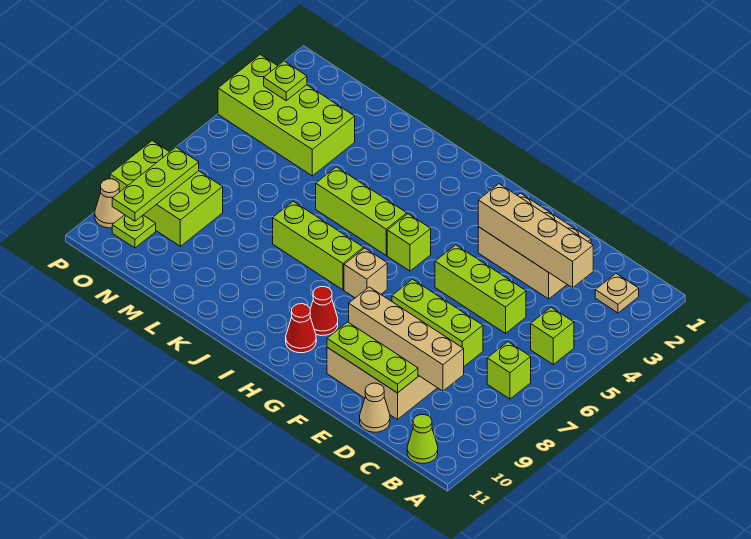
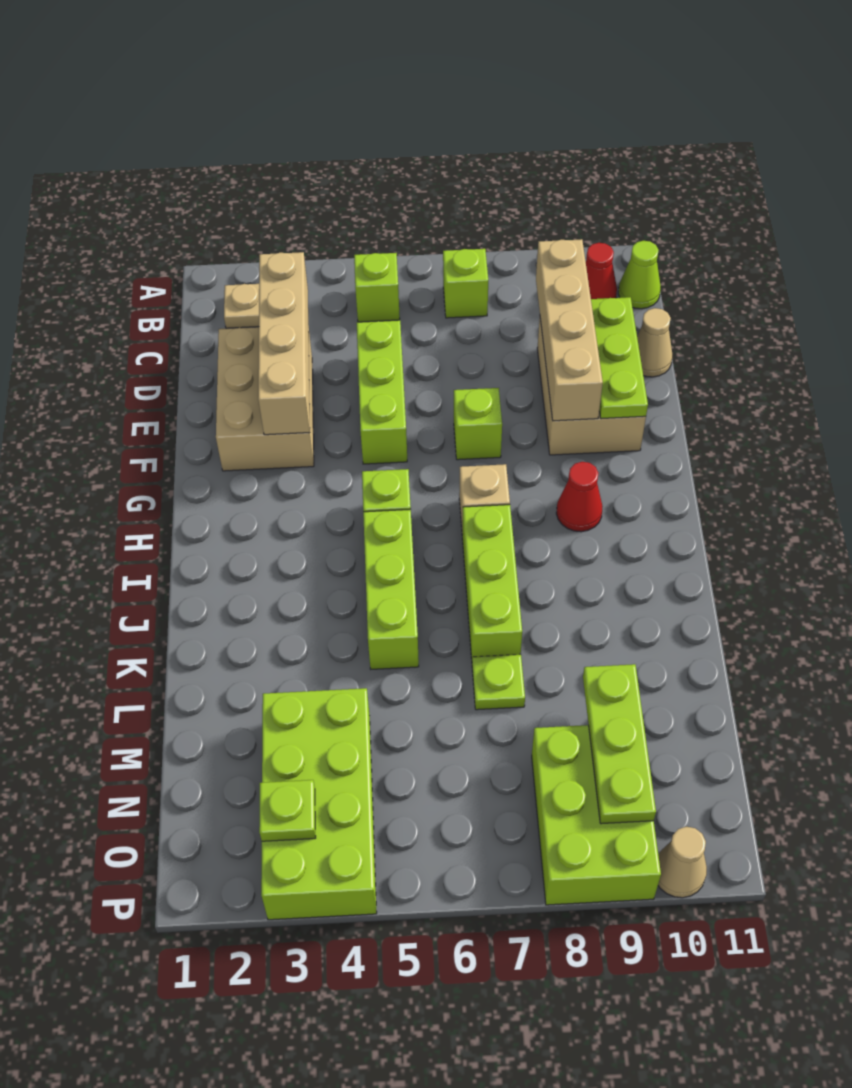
lime 1x3 brick [392,279,483,366] -> lime 1x1 brick [454,388,502,460]
red 1x1 cone [286,304,316,353] -> red 1x1 cone moved to [586,243,617,299]
lime 1x3 plate [112,147,199,221] -> lime 1x3 plate turned to [583,664,656,824]
lime 1x1 plate [112,215,156,248] -> lime 1x1 plate moved to [472,654,525,710]

